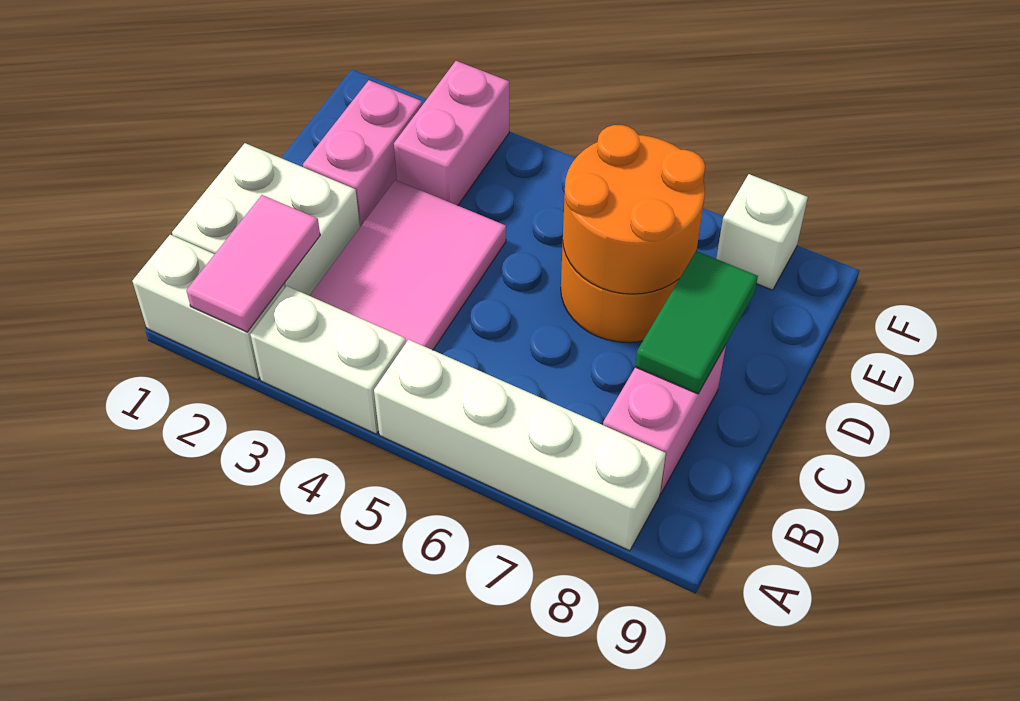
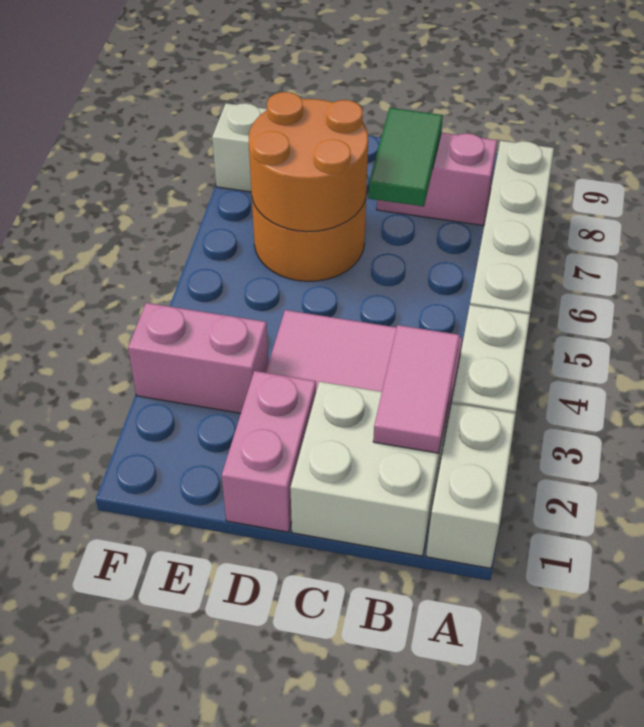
pink 1x2 tile [186,195,320,332] -> pink 1x2 tile turned to [373,325,460,453]
green 1x2 tile [635,251,758,394] -> green 1x2 tile turned to [369,108,443,207]
pink 1x2 brick [303,80,422,227] -> pink 1x2 brick turned to [222,371,316,532]

